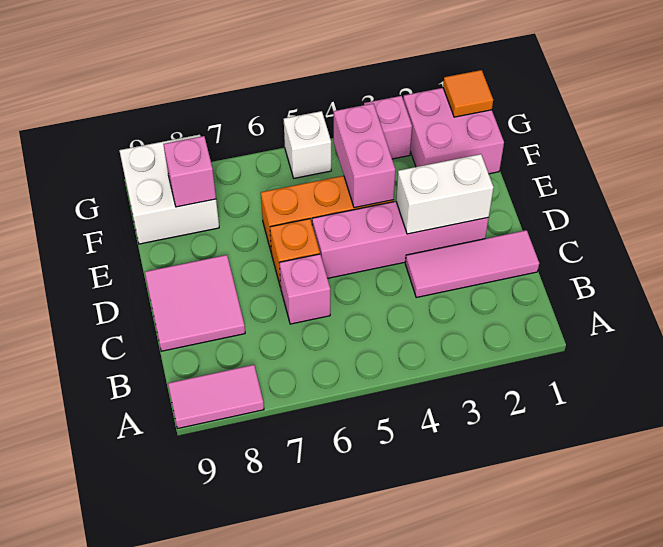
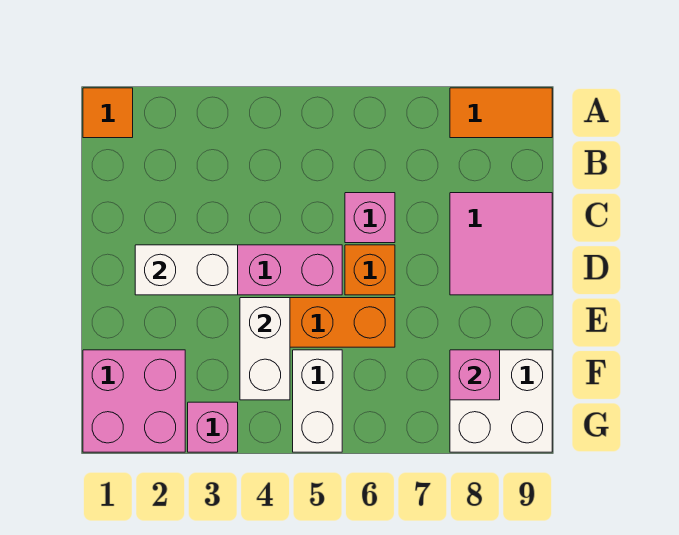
pink 1x2 tile [168,365,264,428] -> orange 1x2 tile [450,88,552,138]
pink 1x3 tile [405,230,539,297] -> none
pink 1x2 brick [334,104,395,208] -> white 1x2 brick [240,298,290,400]
orange 1x1 tile [443,70,493,117] -> orange 1x1 tile moved to [83,88,133,138]
white 1x1 brick [284,111,331,178] -> white 1x2 brick [293,350,342,452]

